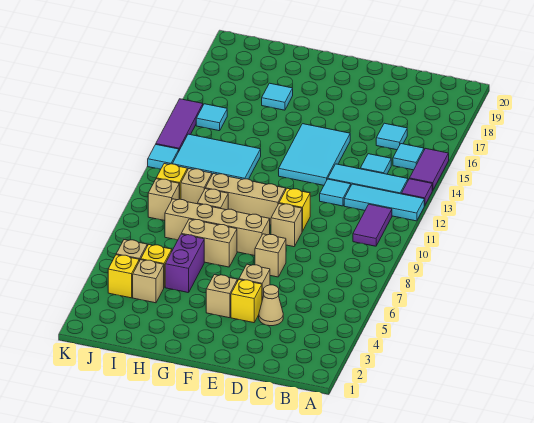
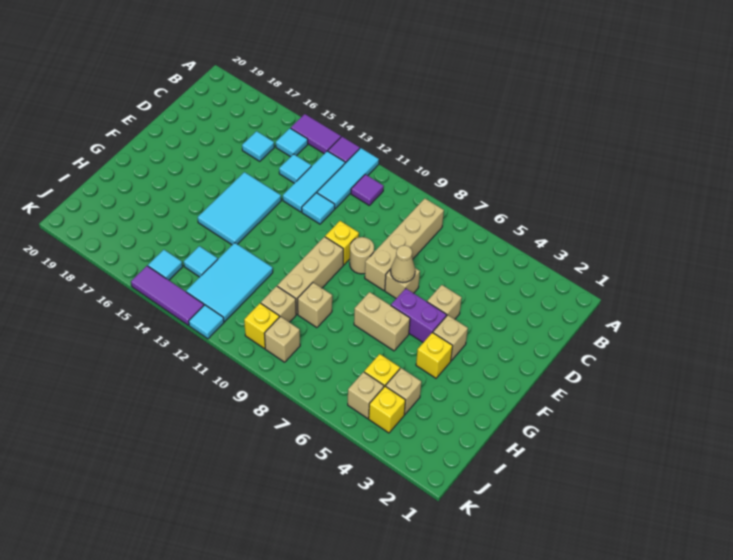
purple 1x2 tile [353,204,392,246] -> purple 1x1 tile [351,174,384,205]
tan 1x1 cone [259,285,283,326] -> tan 1x1 cone moved to [391,245,415,283]
yellow 1x1 brick [231,280,262,323] -> yellow 1x1 brick moved to [416,333,453,378]
tan 1x1 brick [271,204,302,247] -> tan 1x1 round brick [350,237,374,274]
cyan 2x3 tile [279,124,350,185] -> cyan 2x3 tile turned to [198,172,281,245]
tan 1x4 brick [165,199,270,256] -> tan 1x4 brick moved to [365,199,444,291]
tan 1x2 brick [182,219,237,267] -> tan 1x2 brick turned to [354,292,410,351]
purple 1x2 brick [165,234,204,293] -> purple 1x2 brick moved to [391,288,446,342]
cyan 1x1 tile [262,83,293,110] -> cyan 1x1 tile moved to [184,246,218,277]

